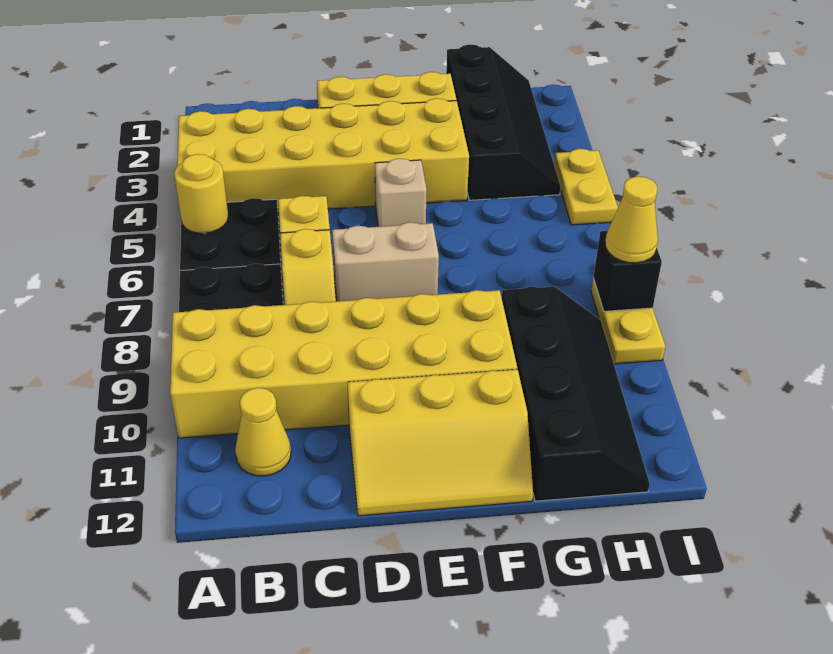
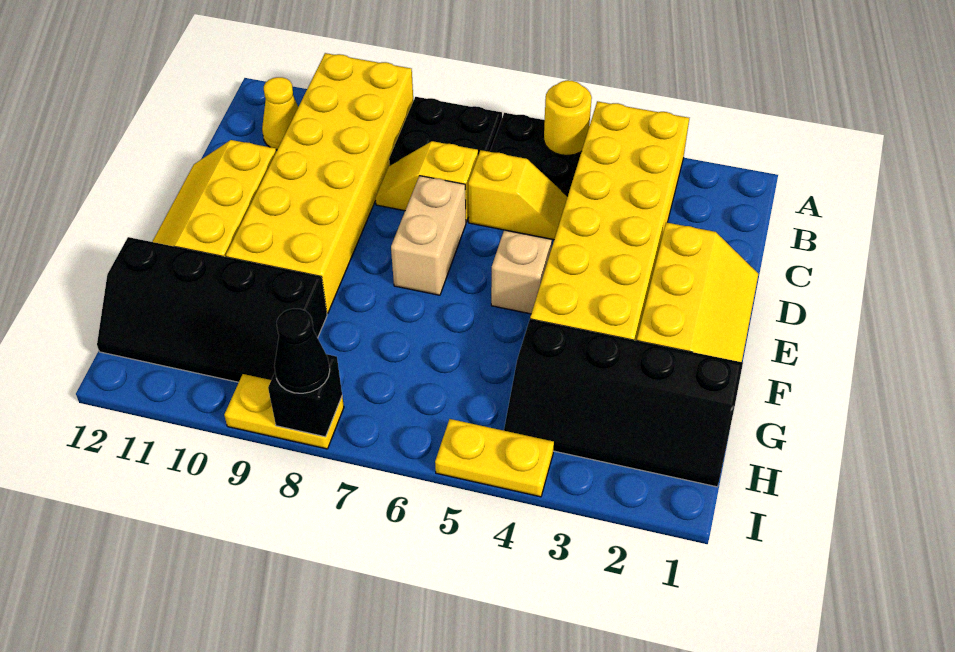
yellow 1x1 cone [605,176,658,263] -> black 1x1 cone [274,309,330,393]

